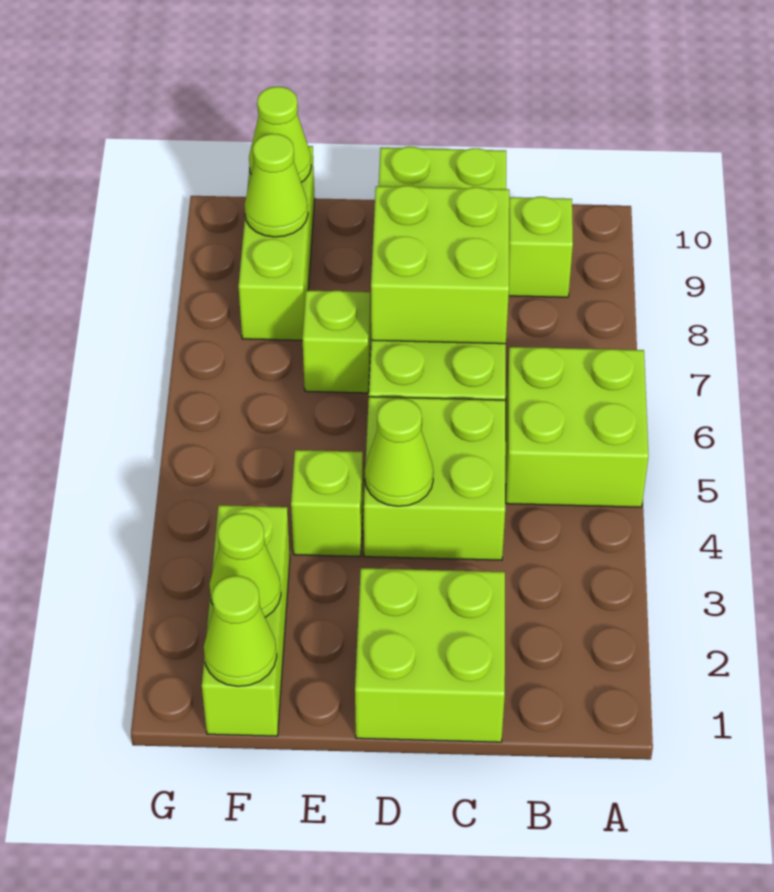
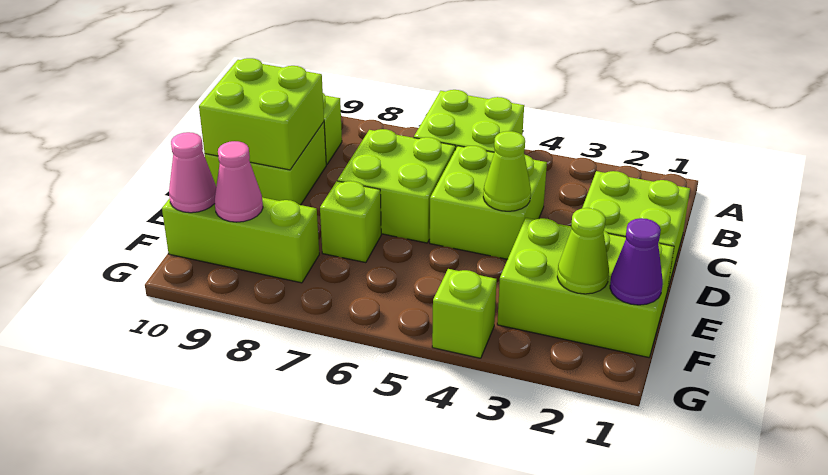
lime 2x2 brick [371,186,509,344] -> lime 2x2 brick moved to [199,58,324,170]
lime 1x1 brick [291,450,363,557] -> lime 1x1 brick moved to [432,269,497,358]
lime 1x3 brick [202,505,290,736] -> lime 2x3 brick [497,218,674,357]
lime 1x1 cone [204,576,277,686] -> purple 1x1 cone [610,218,663,305]
lime 1x1 cone [245,134,308,237] -> pink 1x1 cone [215,141,263,222]
lime 1x1 cone [249,87,311,182] -> pink 1x1 cone [169,132,216,213]

